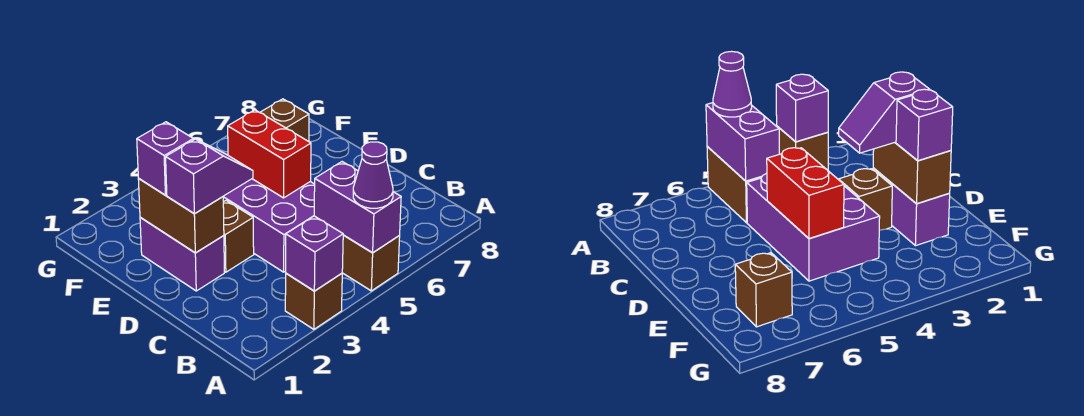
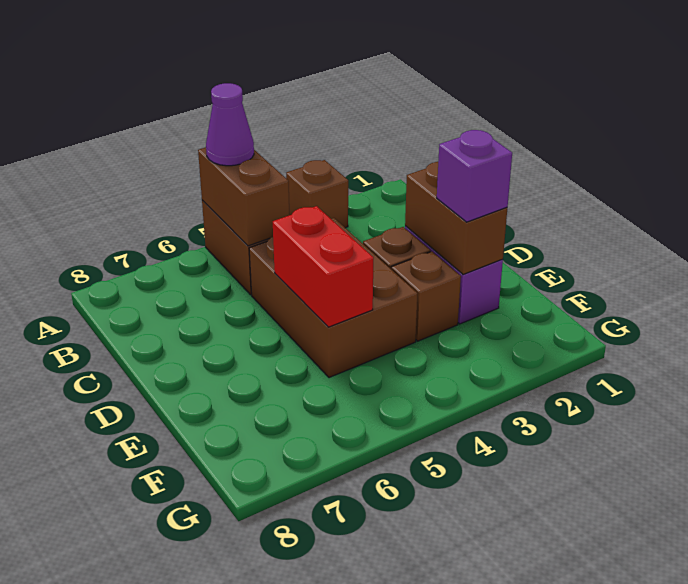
purple 1x1 brick [286,216,343,291] -> none
purple 1x2 brick [314,162,401,253] -> brown 1x2 brick [198,147,289,246]
purple 2x3 brick [223,179,315,272] -> brown 2x3 brick [249,218,418,378]
purple 1x2 slope [166,139,253,214] -> none
brown 1x1 brick [260,99,309,141] -> brown 1x1 brick moved to [391,252,461,341]

